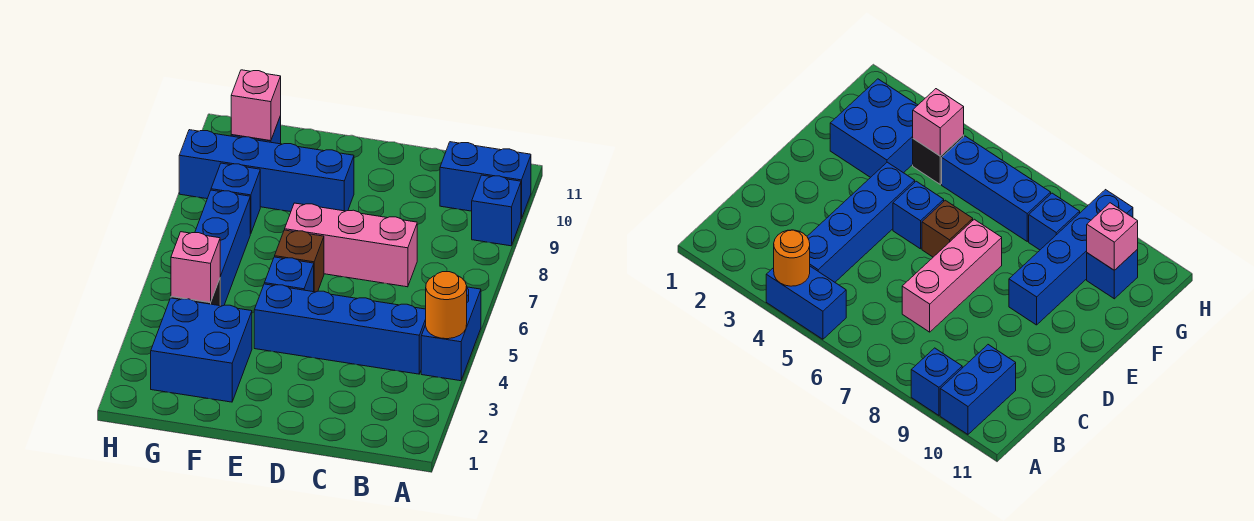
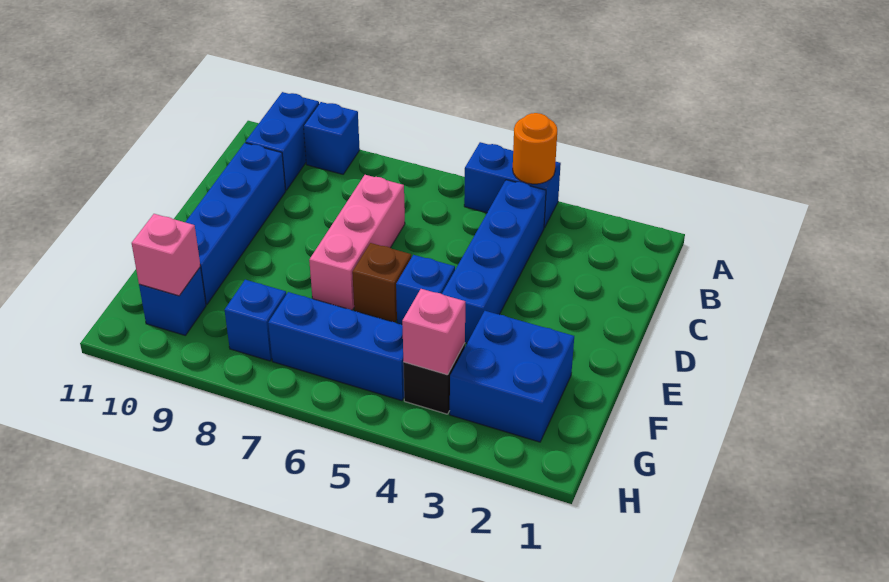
blue 1x4 brick [179,130,354,212] -> blue 1x4 brick moved to [185,143,286,304]

